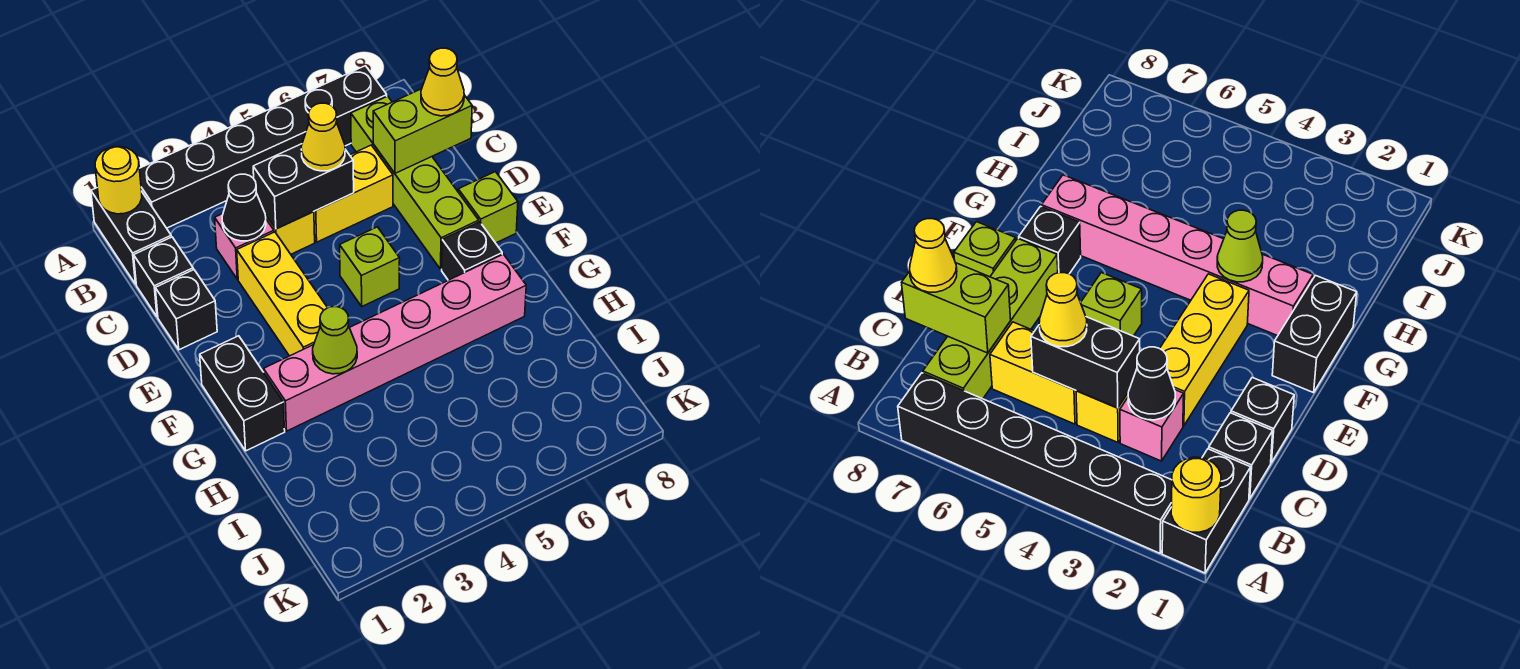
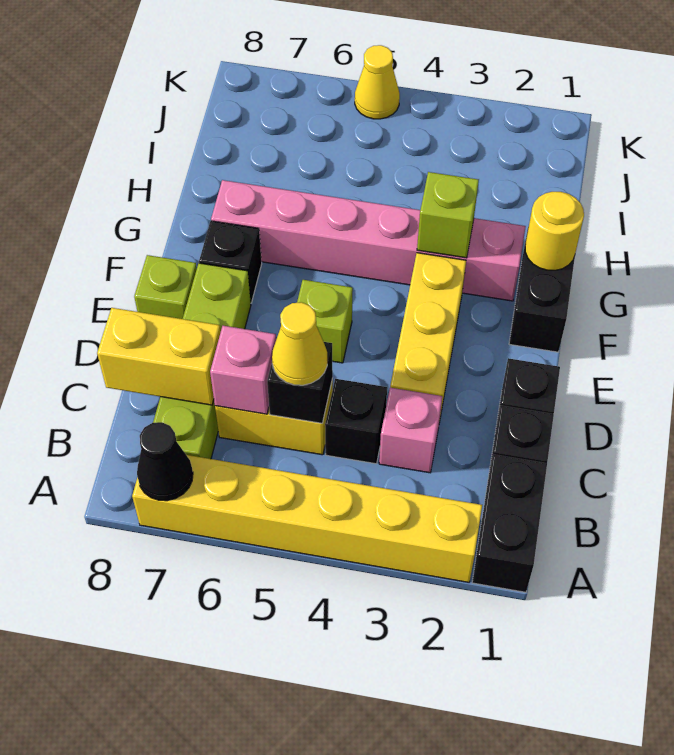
yellow 1x1 round brick [95,147,142,214] -> yellow 1x1 round brick moved to [525,192,584,270]
black 1x6 brick [139,66,387,228] -> yellow 1x6 brick [132,455,482,582]
black 1x1 cone [222,174,266,241] -> black 1x1 cone moved to [137,422,193,501]
yellow 1x1 brick [265,212,315,254] -> black 1x1 brick [325,379,387,464]
black 1x2 brick [253,144,354,229] -> black 1x1 brick [267,342,333,423]
none -> pink 1x1 brick [210,326,276,414]
lime 1x2 brick [373,89,472,173] -> yellow 1x2 brick [97,308,221,405]
yellow 1x1 cone [421,48,464,116] -> yellow 1x1 cone moved to [355,45,400,119]
lime 1x1 cone [313,307,357,374] -> lime 1x1 brick [417,172,479,258]

